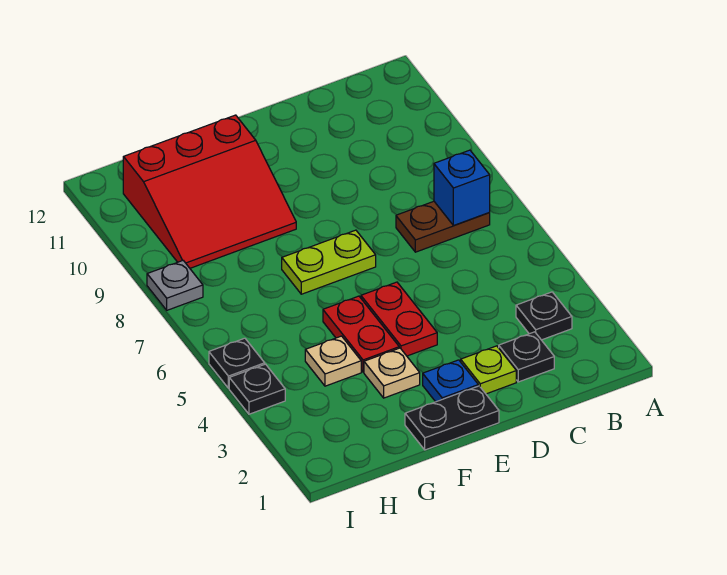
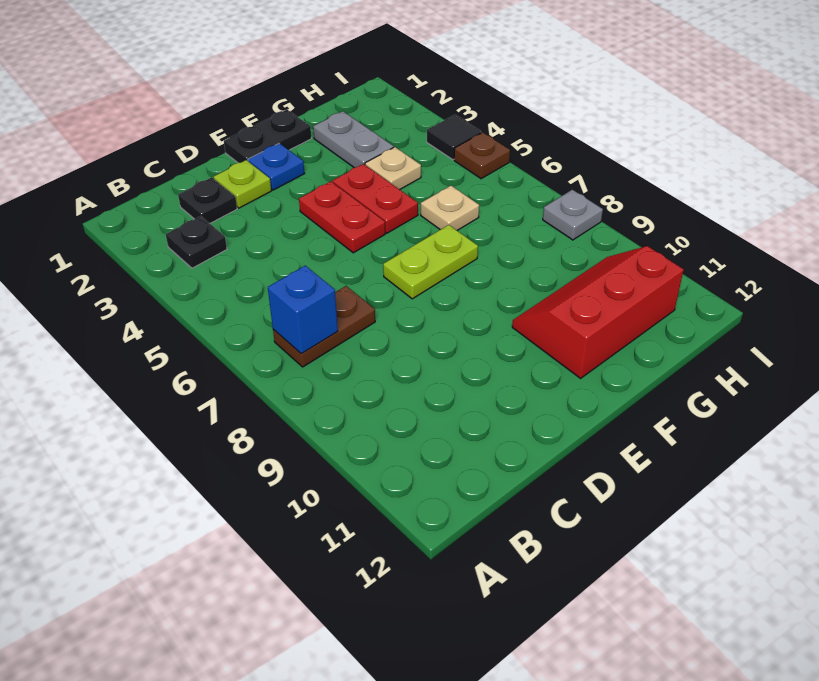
tan 1x1 plate [364,348,420,398] -> tan 1x1 plate moved to [421,186,479,230]
red 3x3 slope [123,115,296,268] -> red 2x3 slope [512,246,684,378]
none -> grey 1x2 plate [313,111,394,168]
black 1x1 plate [229,364,285,414] -> black 1x1 tile [427,115,481,160]
black 1x1 plate [209,338,265,388] -> brown 1x1 plate [454,132,510,179]

